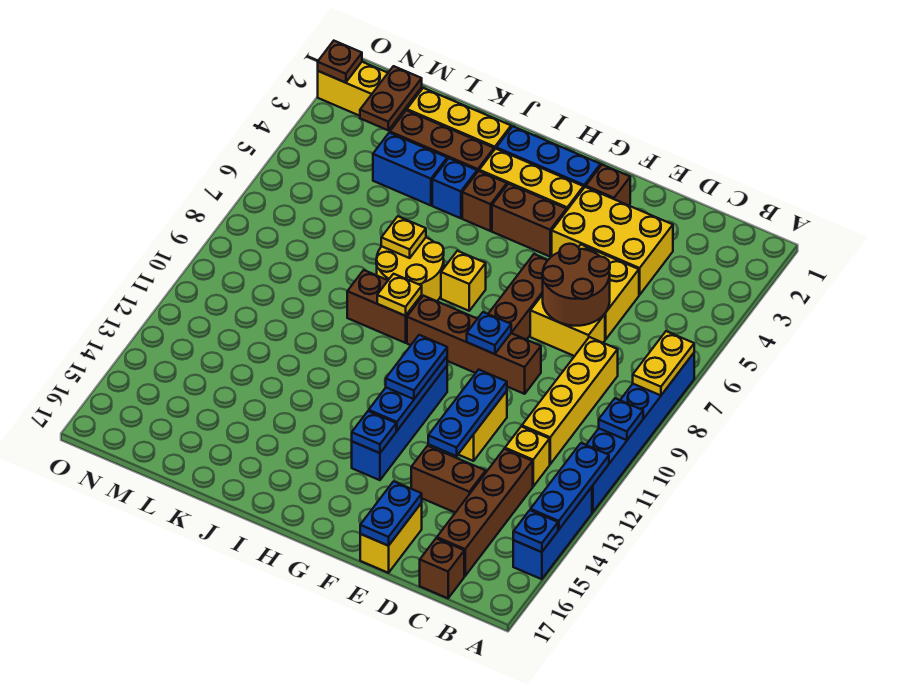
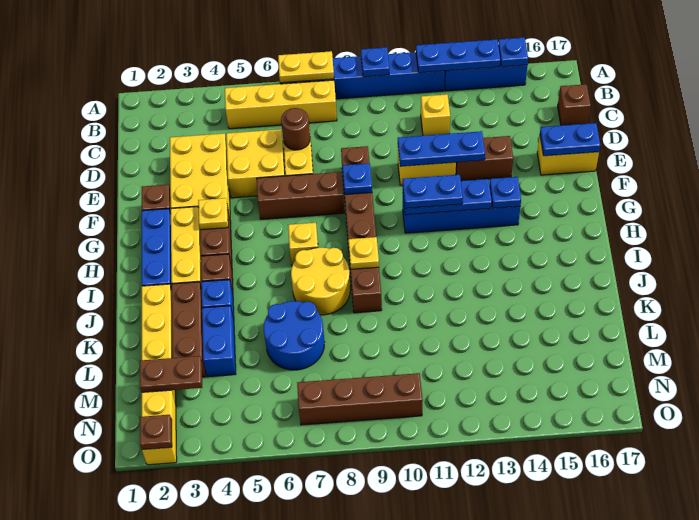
yellow 1x4 brick [522,337,618,464] -> yellow 1x4 brick moved to [225,80,337,129]
brown 1x4 brick [437,449,533,576] -> brown 1x4 brick moved to [297,373,423,425]
brown 2x2 round brick [542,244,610,326] -> brown 1x1 round brick [281,108,310,150]
brown 1x2 brick [411,446,486,513] -> brown 1x2 brick turned to [456,136,513,181]
yellow 1x1 plate [381,216,426,258] -> yellow 1x1 plate moved to [198,198,228,230]
none -> blue 2x2 round brick [264,301,324,370]

